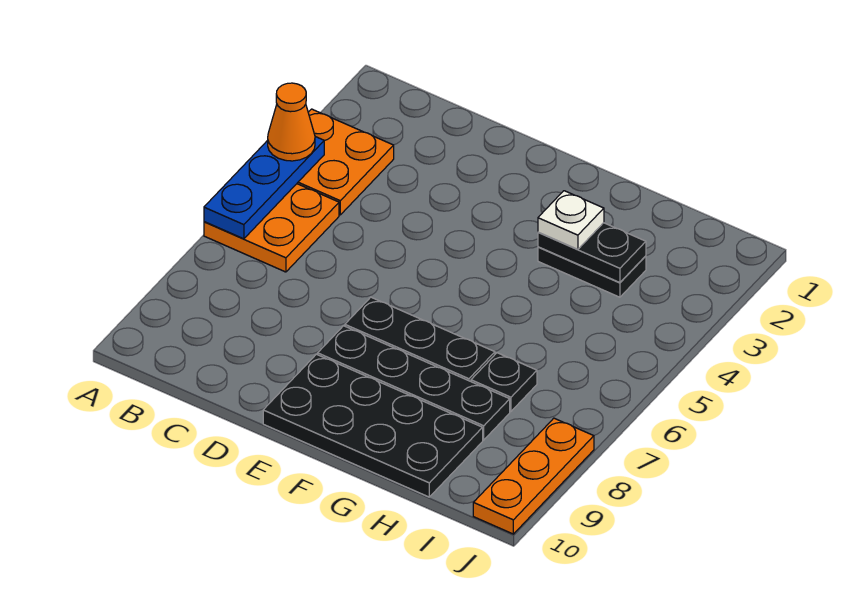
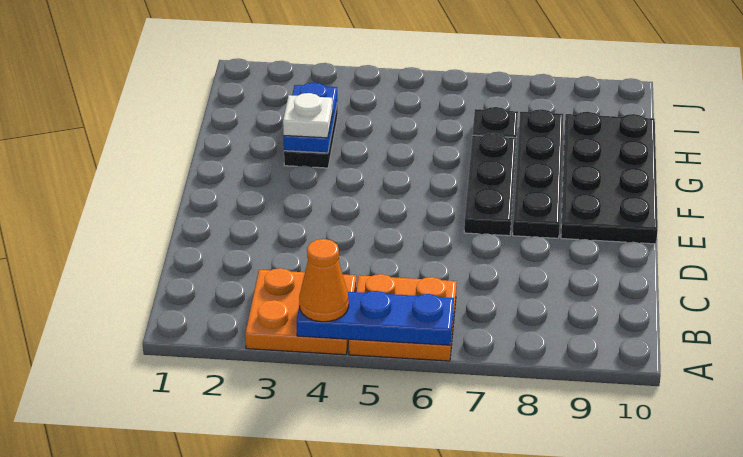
black 1x2 plate [538,223,646,283] -> blue 1x2 plate [284,82,338,153]
orange 1x3 plate [473,418,594,534] -> none

